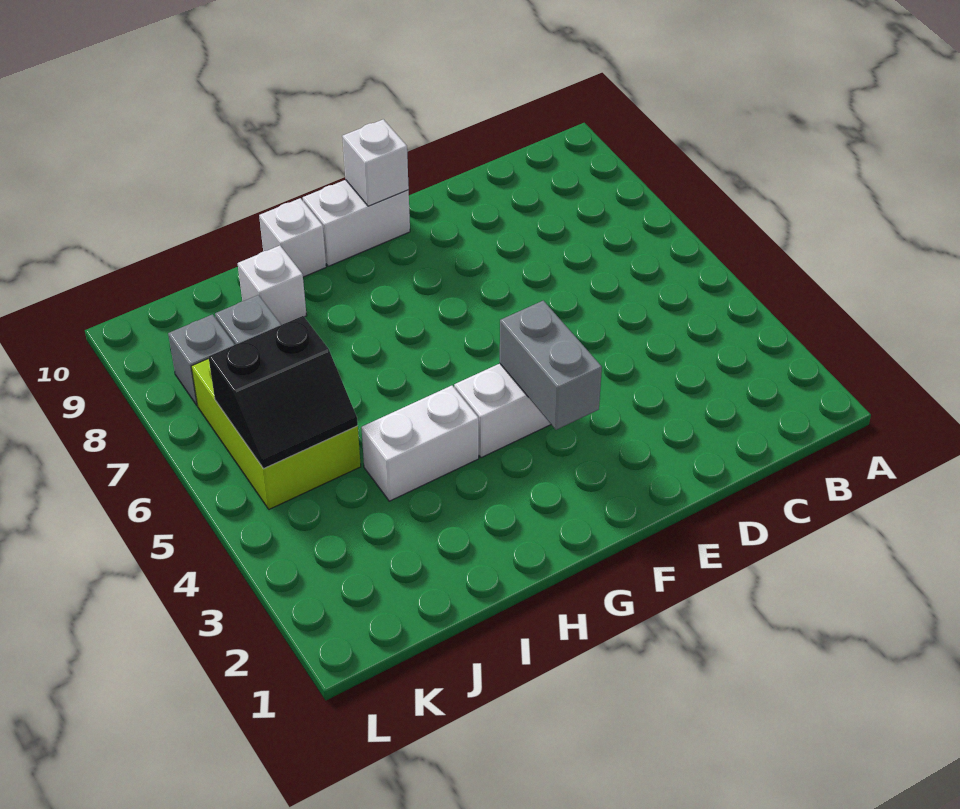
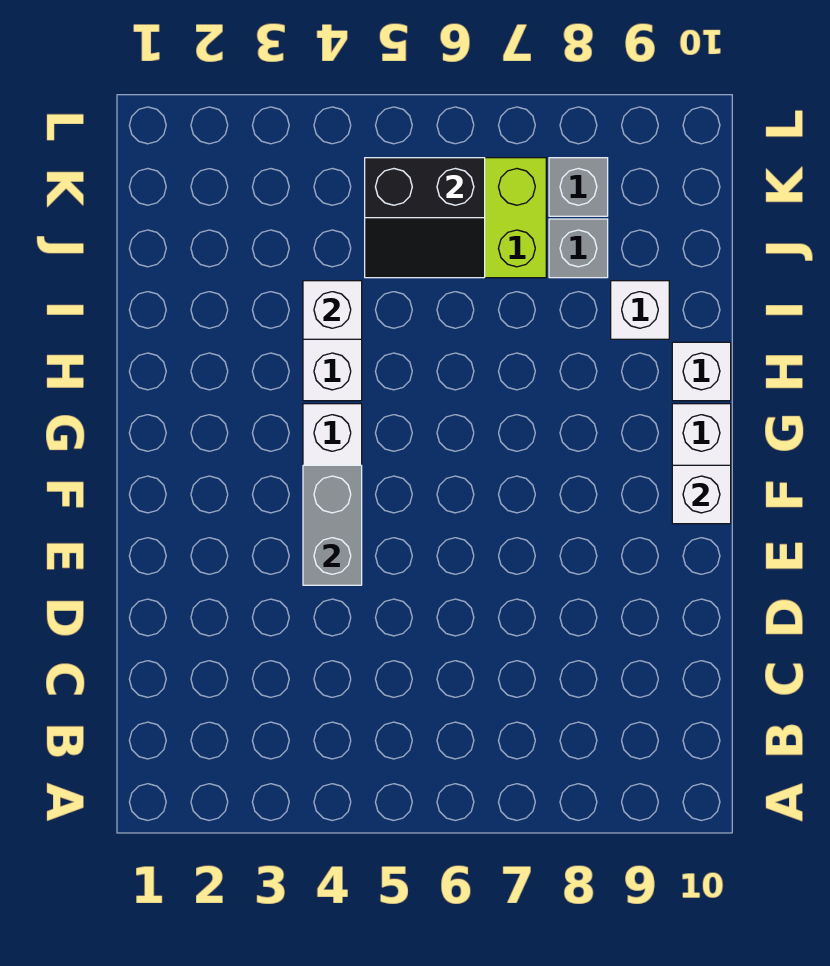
grey 1x2 brick [500,301,602,430] -> grey 1x2 brick turned to [303,465,362,585]
none -> white 1x1 brick [303,281,362,339]
black 2x2 slope [209,316,358,469] -> black 2x2 slope turned to [365,158,485,278]

